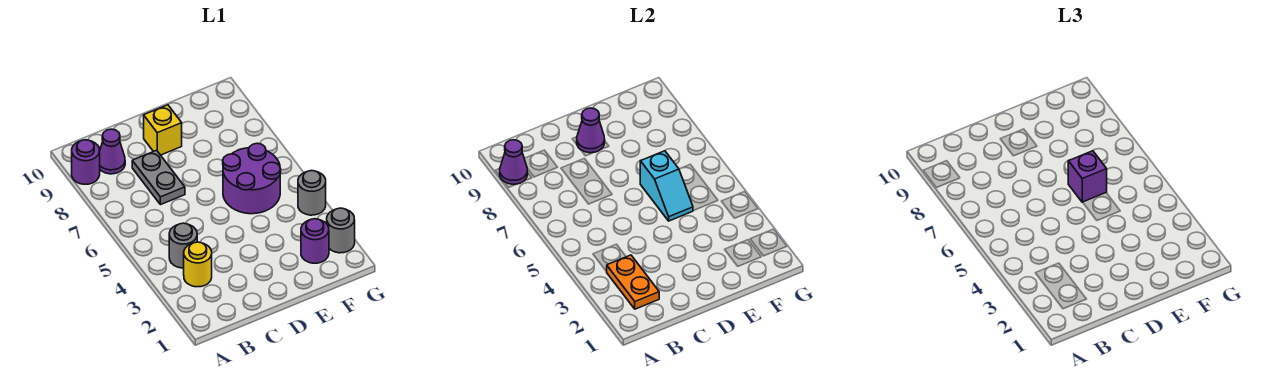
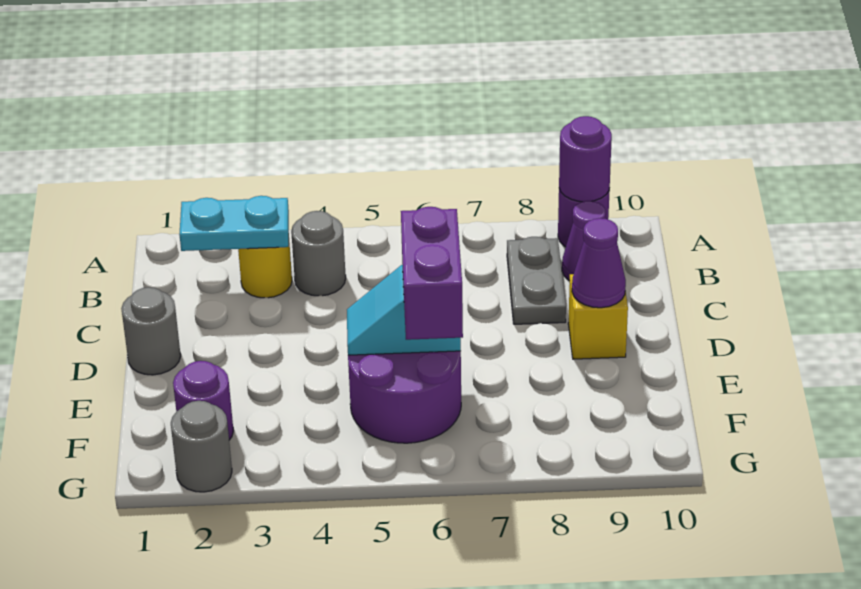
purple 1x1 cone [500,140,528,184] -> purple 1x1 round brick [559,116,612,202]
orange 1x2 plate [607,255,659,309] -> cyan 1x2 plate [179,196,289,251]
grey 1x2 plate [132,150,185,205] -> grey 1x2 plate turned to [507,237,566,324]
purple 1x1 brick [1068,151,1107,202] -> purple 1x2 brick [401,207,463,340]
grey 1x1 round brick [298,171,326,215] -> grey 1x1 round brick moved to [121,287,181,375]

